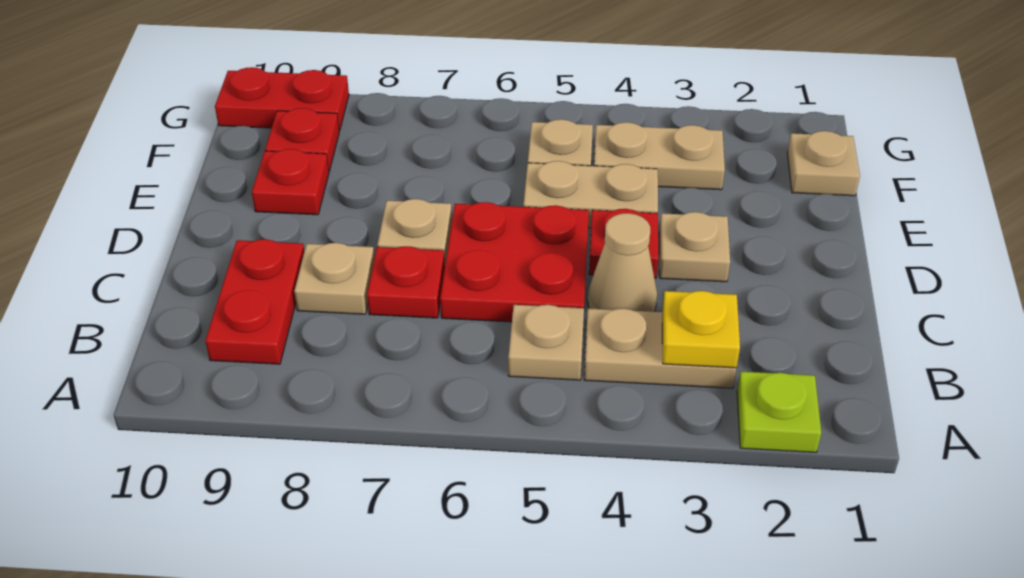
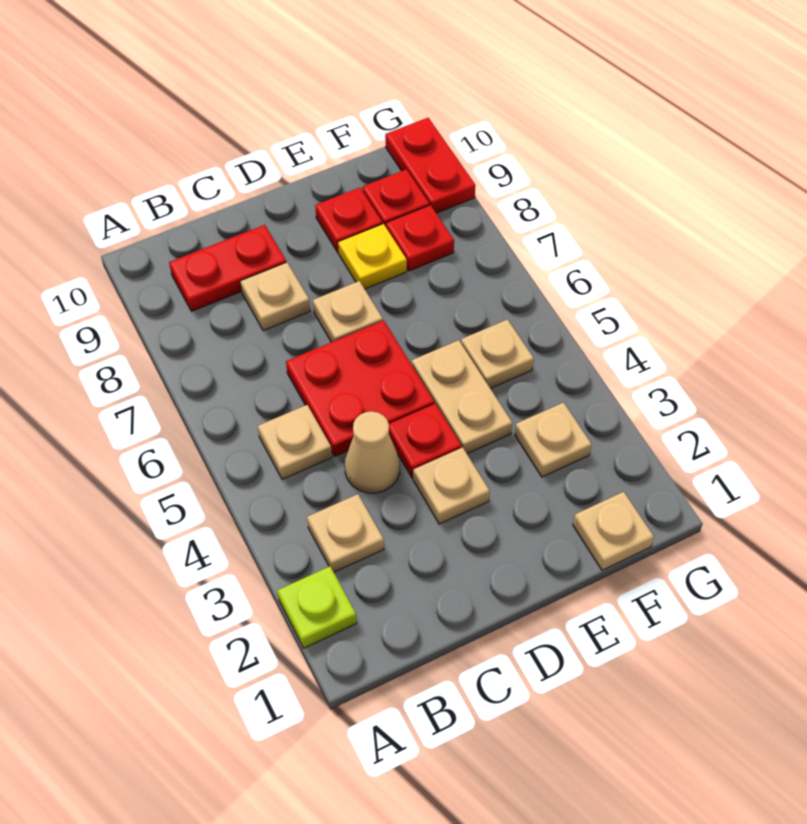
tan 1x2 plate [584,308,737,388] -> tan 1x1 plate [307,494,384,572]
yellow 1x1 plate [662,291,740,368] -> yellow 1x1 plate moved to [338,224,407,289]
red 1x1 plate [367,246,445,318] -> red 1x1 plate moved to [386,205,454,271]
tan 1x2 plate [594,122,725,190] -> tan 1x1 plate [515,403,592,477]

